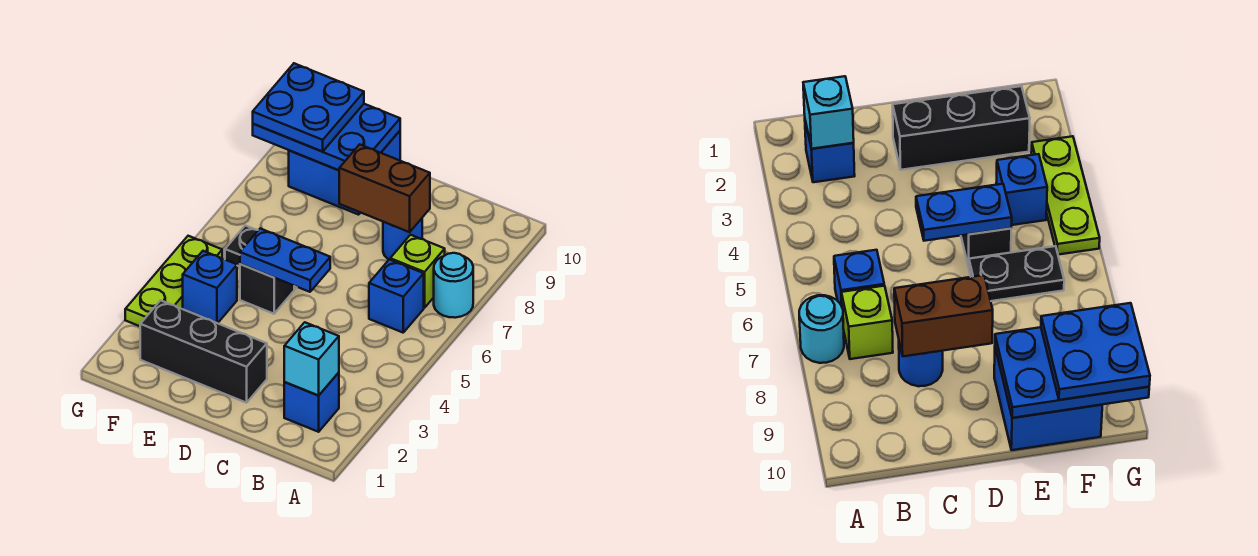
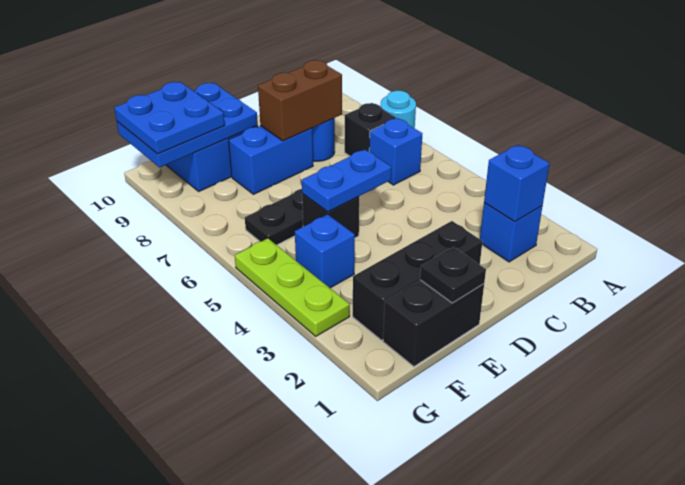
cyan 1x1 brick [284,322,339,396] -> blue 1x1 brick [484,145,549,222]
lime 1x1 brick [390,235,445,308] -> black 1x1 brick [345,103,396,156]
none -> blue 1x2 brick [229,126,313,194]
none -> black 1x2 brick [383,280,484,367]
none -> black 1x1 plate [420,247,486,303]

